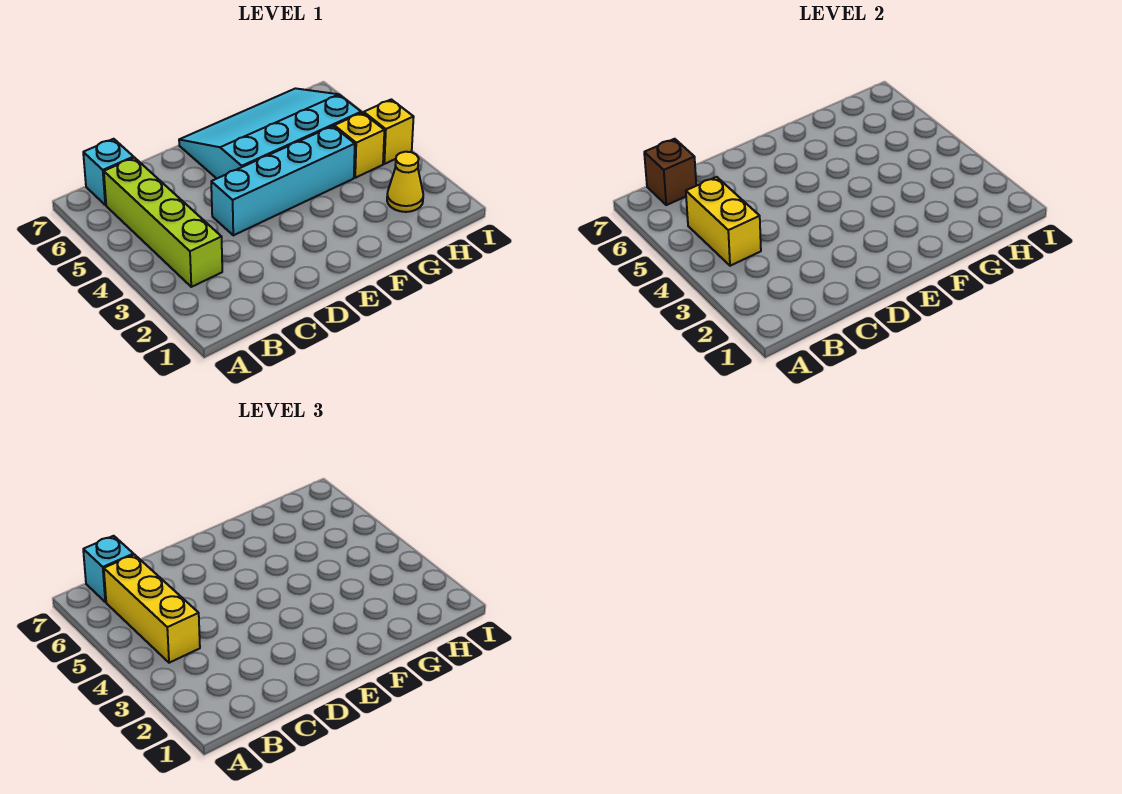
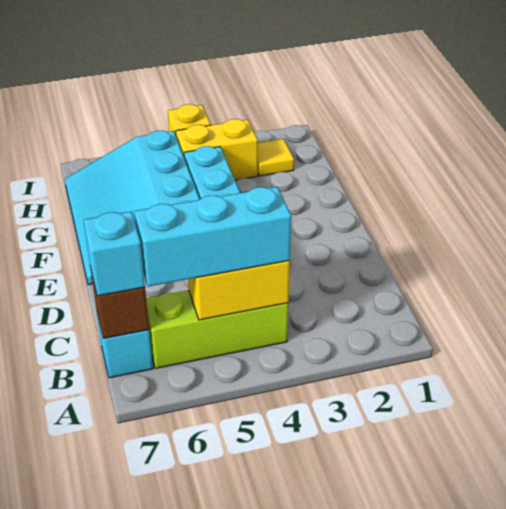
lime 1x4 brick [104,158,222,287] -> lime 1x3 brick [146,290,288,368]
yellow 1x3 brick [104,555,200,663] -> cyan 1x3 brick [134,187,291,287]
yellow 1x1 cone [387,152,423,212] -> yellow 1x1 tile [258,139,294,176]
yellow 1x1 brick [334,113,384,178] -> yellow 1x2 brick [176,119,258,180]

